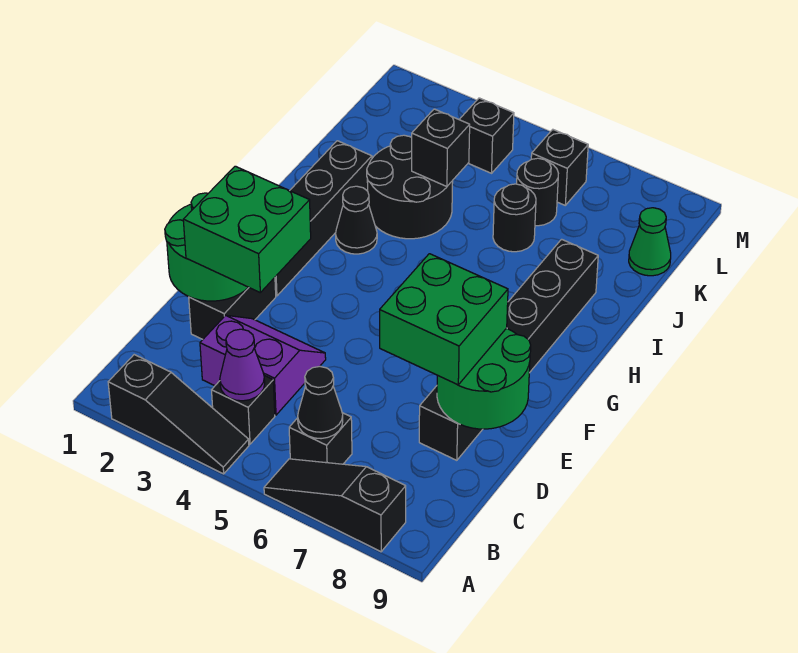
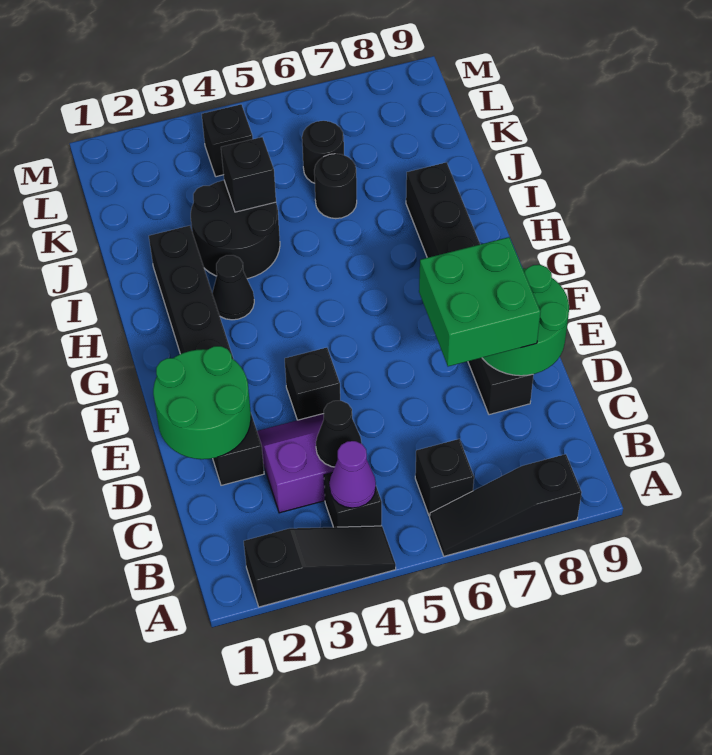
black 1x1 cone [298,367,343,439] -> black 1x1 cone moved to [316,401,362,467]
green 2x2 brick [183,166,311,292] -> none
green 1x1 cone [629,208,671,276] -> none
black 1x1 brick [531,130,588,205] -> black 1x1 brick moved to [285,348,340,420]

